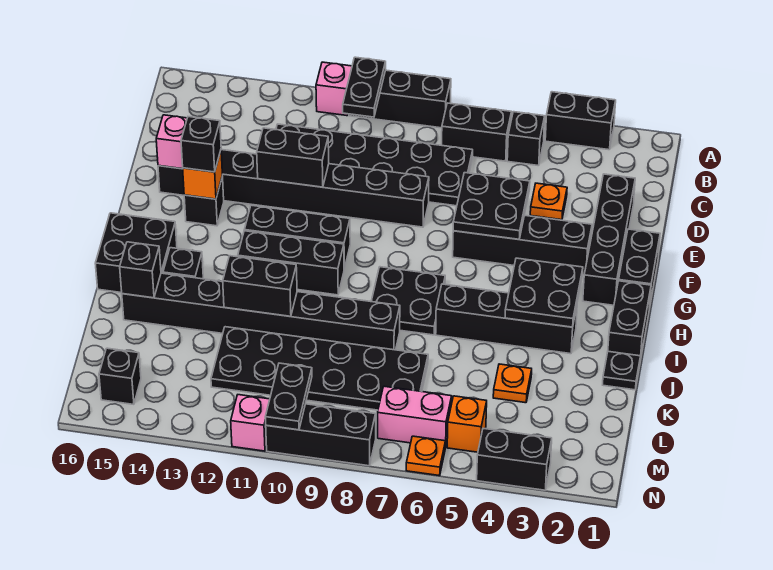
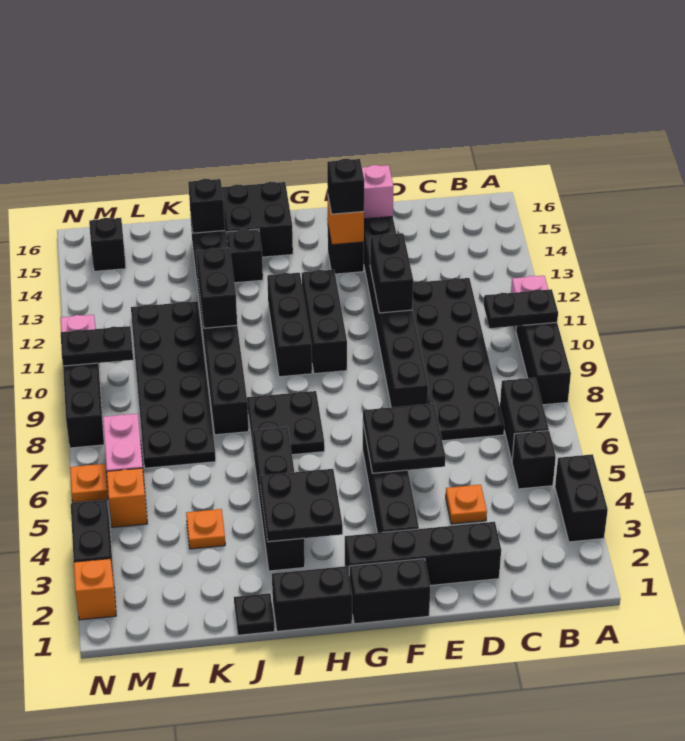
none -> orange 1x1 brick [74,559,116,620]

